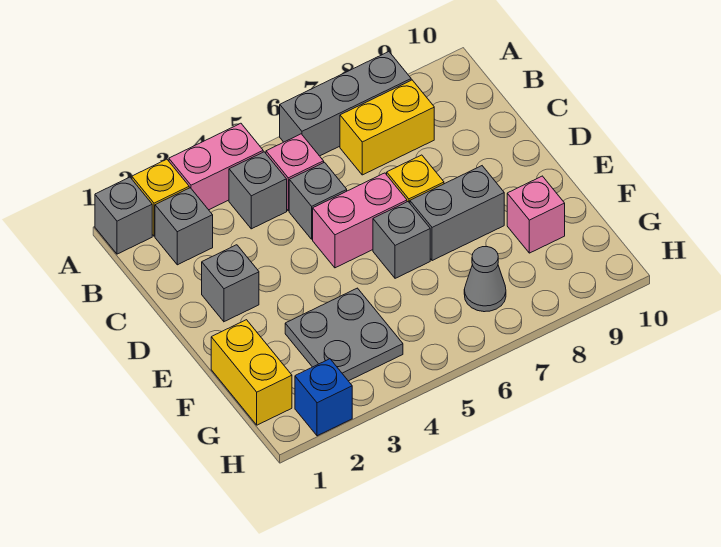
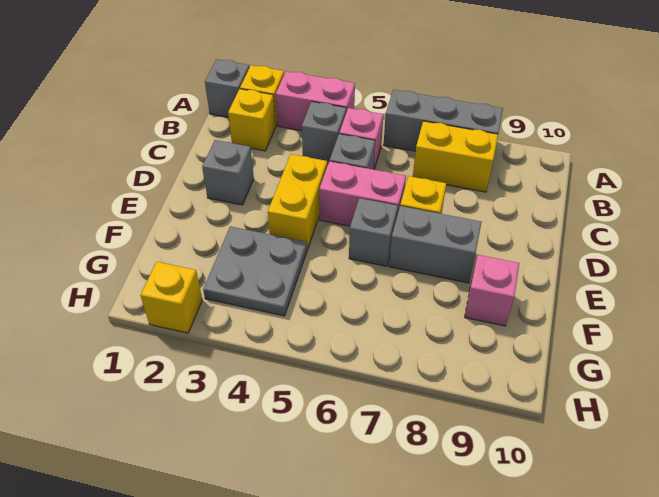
grey 1x1 brick [155,188,213,265] -> yellow 1x1 brick [228,89,276,151]
yellow 1x2 brick [211,320,292,425] -> yellow 1x2 brick moved to [268,154,327,250]
grey 1x1 cone [464,247,506,312] -> none
blue 1x1 brick [295,359,352,436] -> yellow 1x1 brick [140,262,202,333]

